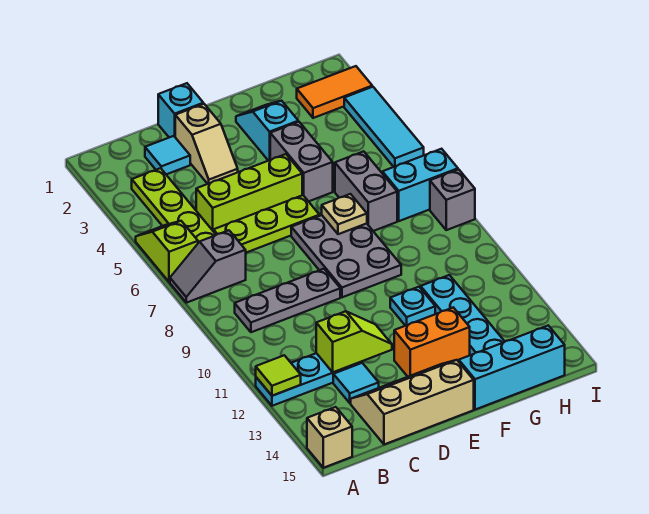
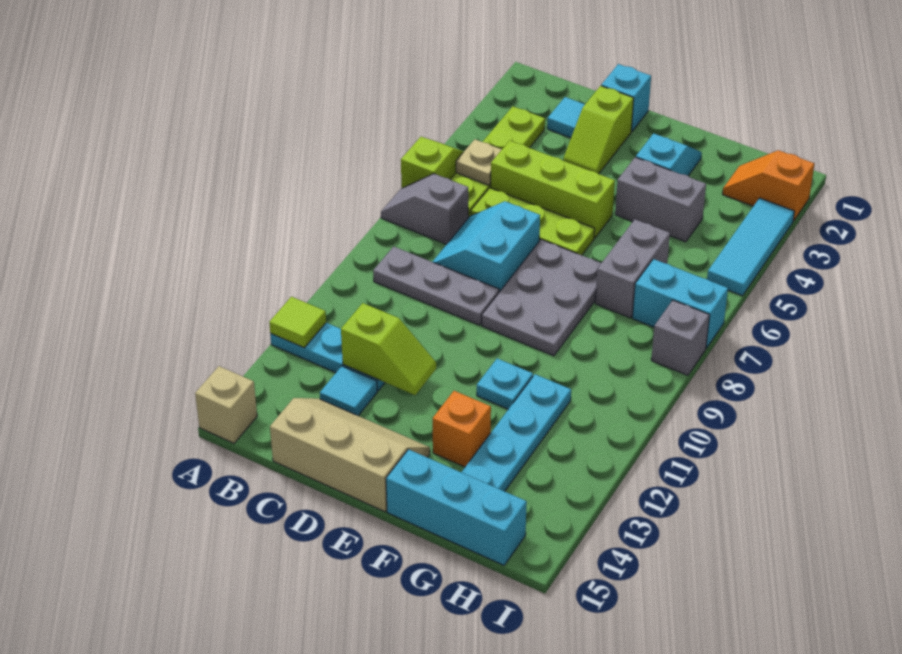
none -> cyan 2x2 slope [432,201,540,292]
tan 1x2 slope [175,104,238,184] -> lime 1x2 slope [563,86,634,174]
orange 1x2 brick [394,308,470,377] -> orange 1x1 brick [433,391,491,467]
grey 1x2 brick [270,122,333,201] -> grey 1x2 brick turned to [615,157,706,242]
tan 1x1 plate [322,194,367,234] -> tan 1x1 plate moved to [456,139,502,185]
orange 1x2 tile [297,66,372,118] -> orange 1x2 slope [723,150,814,221]

